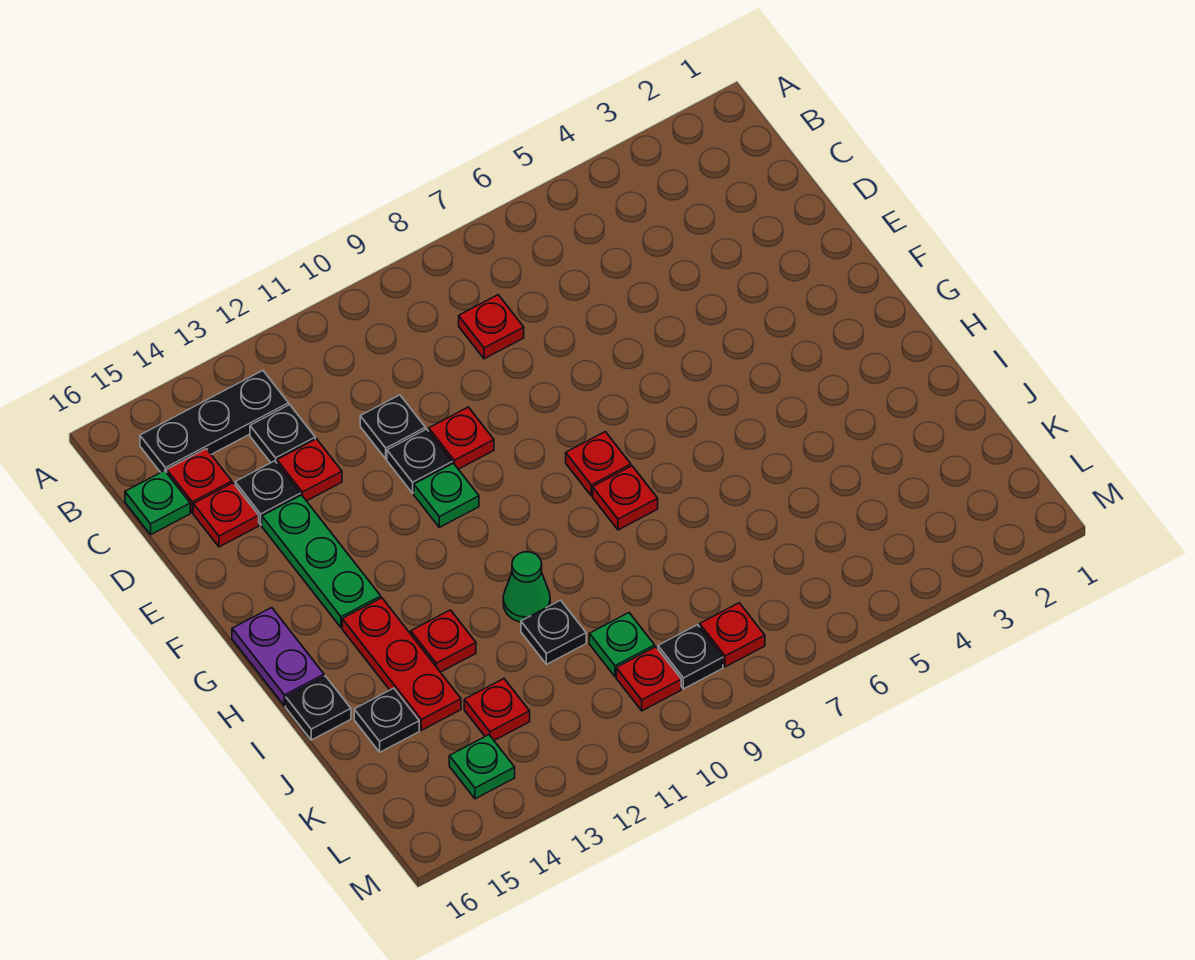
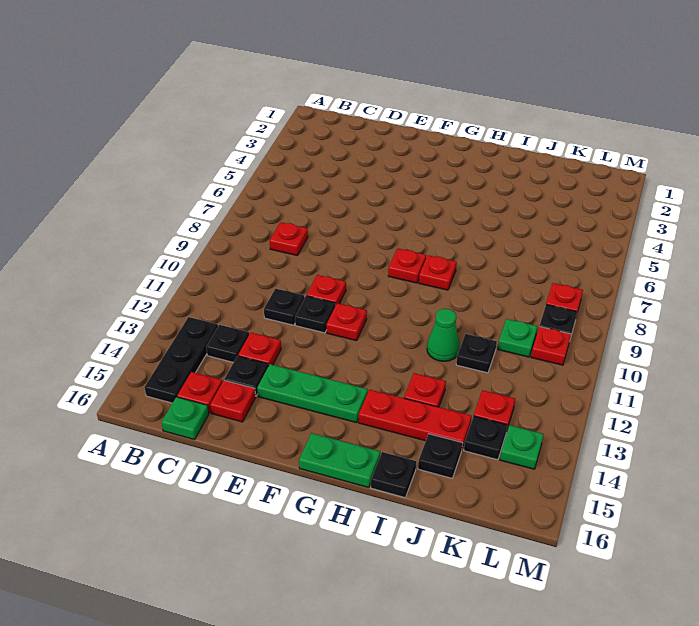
green 1x1 plate [414,463,479,527] -> red 1x1 plate [326,303,367,341]
purple 1x2 plate [232,608,324,706] -> green 1x2 plate [299,433,380,488]
none -> black 1x1 plate [464,416,507,460]

